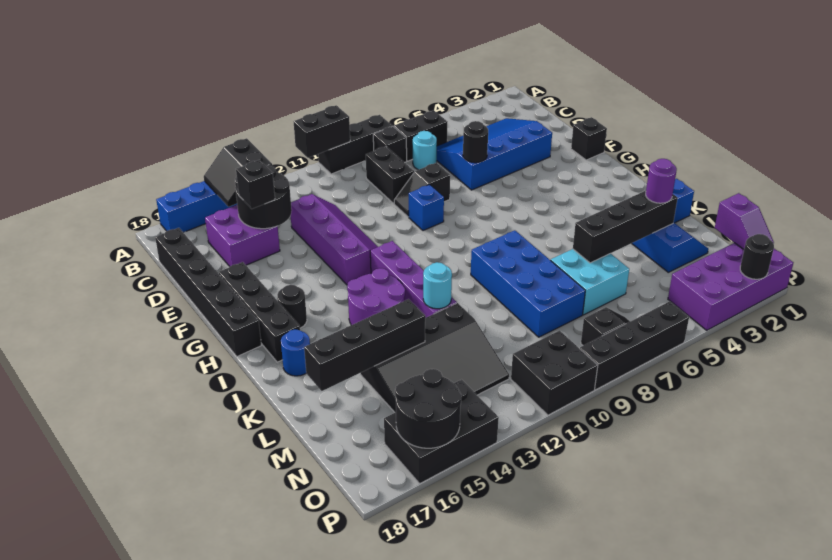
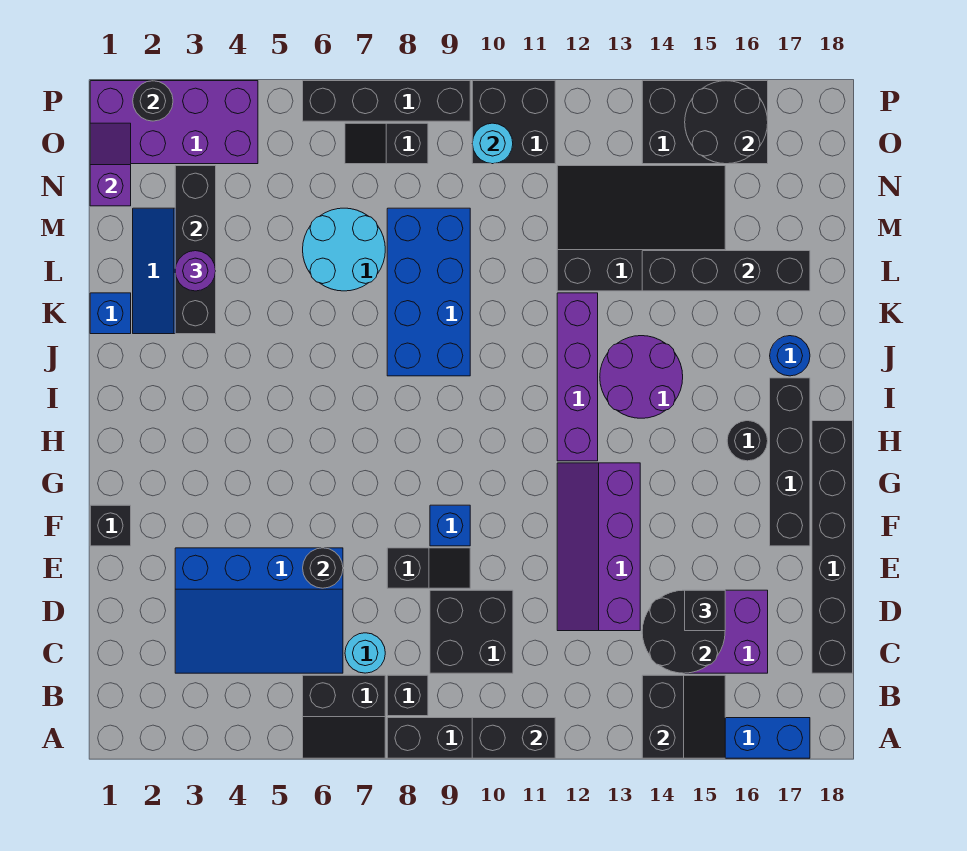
black 1x2 brick [366,147,414,203] -> black 2x2 brick [430,590,513,673]
cyan 1x1 round brick [423,262,452,309] -> cyan 1x1 round brick moved to [472,123,513,164]
black 1x4 brick [573,191,678,263] -> black 1x4 brick turned to [175,166,216,334]
cyan 2x2 brick [551,249,629,315] -> cyan 2x2 round brick [303,208,385,291]

